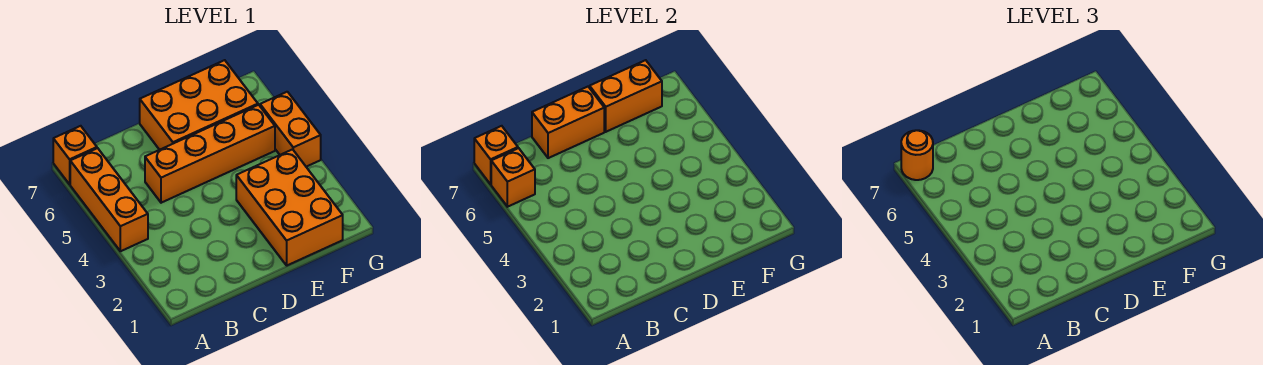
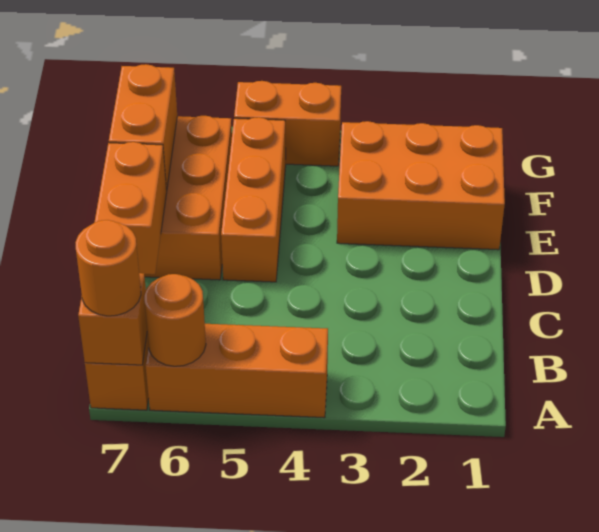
orange 1x1 brick [491,148,535,207] -> orange 1x1 round brick [144,274,206,366]
orange 1x4 brick [145,105,275,203] -> orange 1x3 brick [221,117,286,282]

